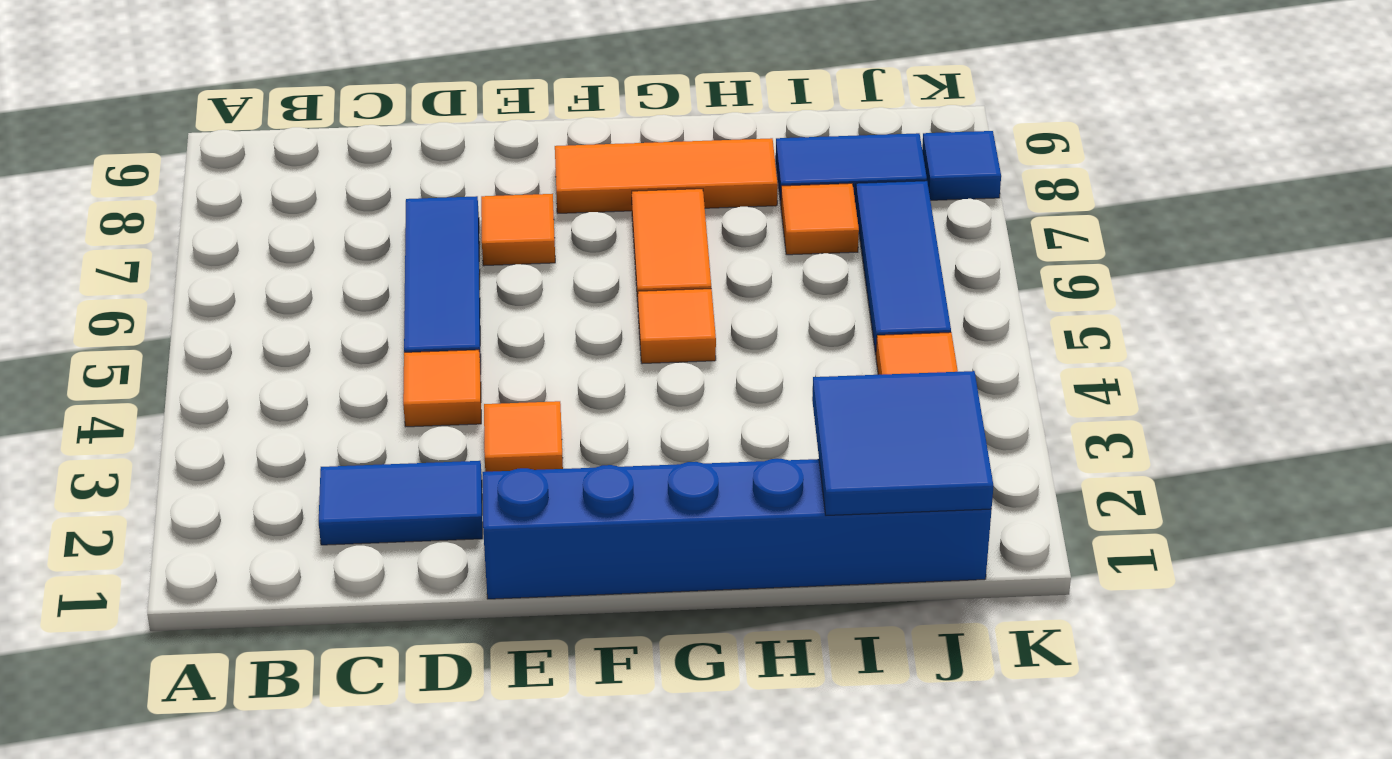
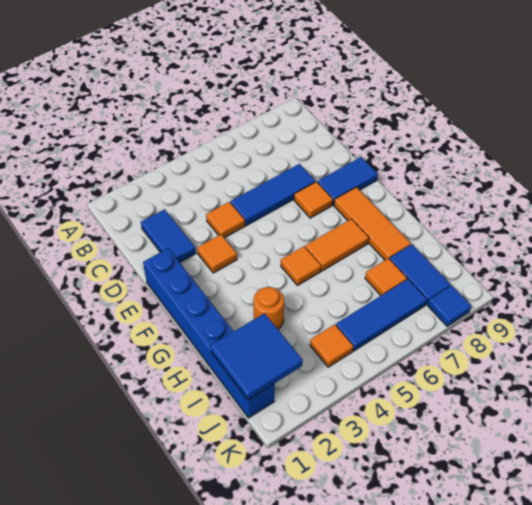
none -> blue 1x2 tile [317,157,378,205]
none -> orange 1x1 round brick [253,287,284,329]

